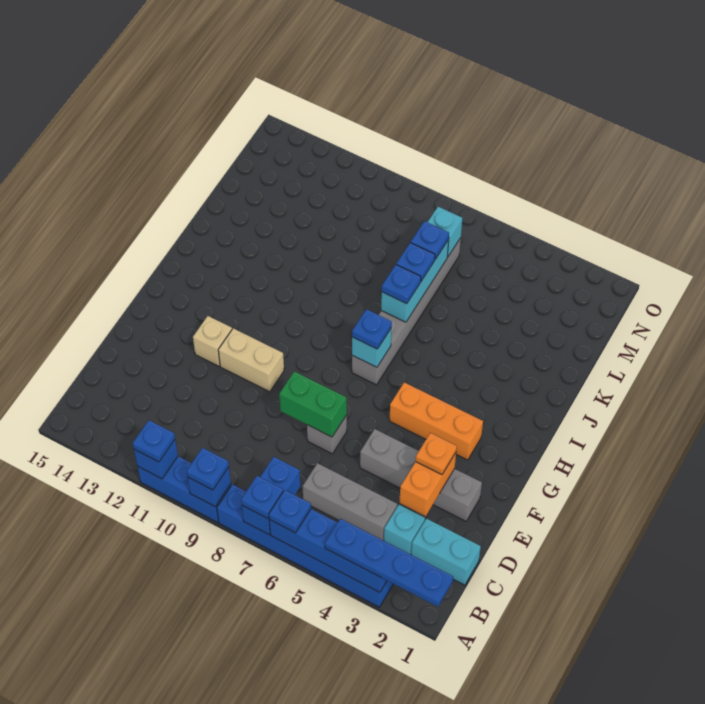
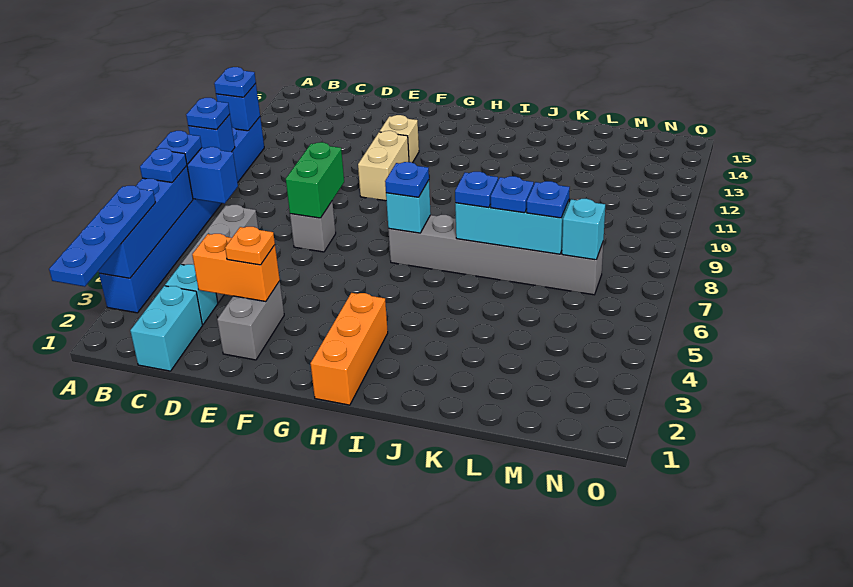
grey 1x4 brick [360,429,482,521] -> grey 1x2 brick [217,281,284,360]
orange 1x3 brick [390,382,483,460] -> orange 1x3 brick moved to [310,293,388,405]

